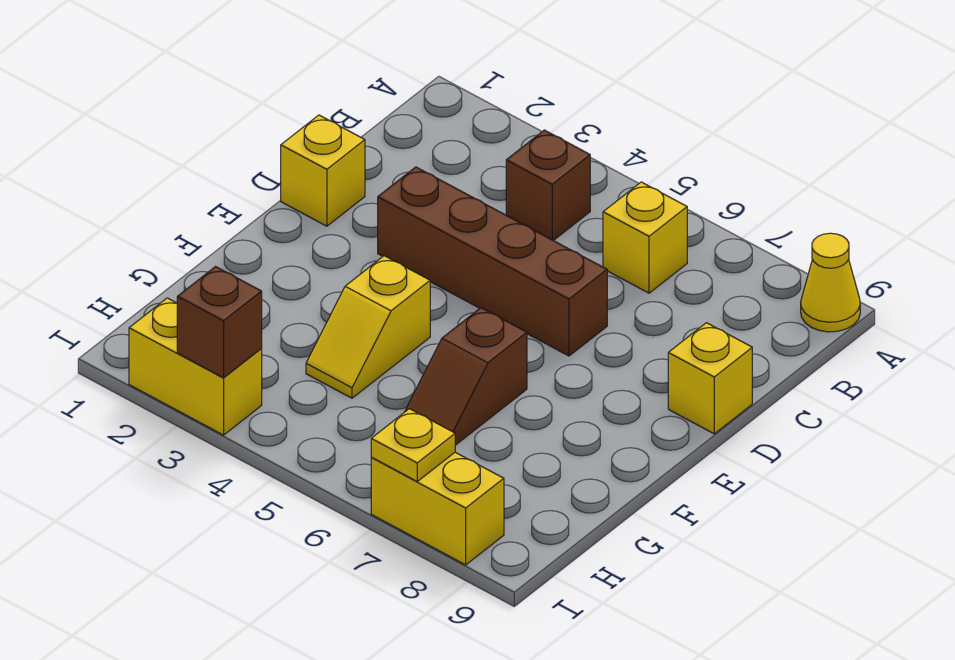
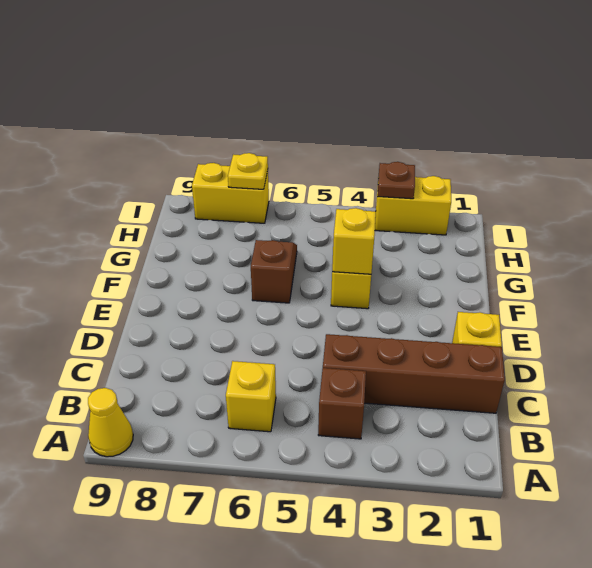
brown 1x4 brick [378,167,607,356] -> brown 1x4 brick moved to [323,334,505,413]
yellow 1x1 brick [668,323,752,434] -> yellow 1x1 brick moved to [332,208,376,274]
brown 1x1 brick [177,267,262,378] -> brown 1x1 plate [378,162,415,199]

